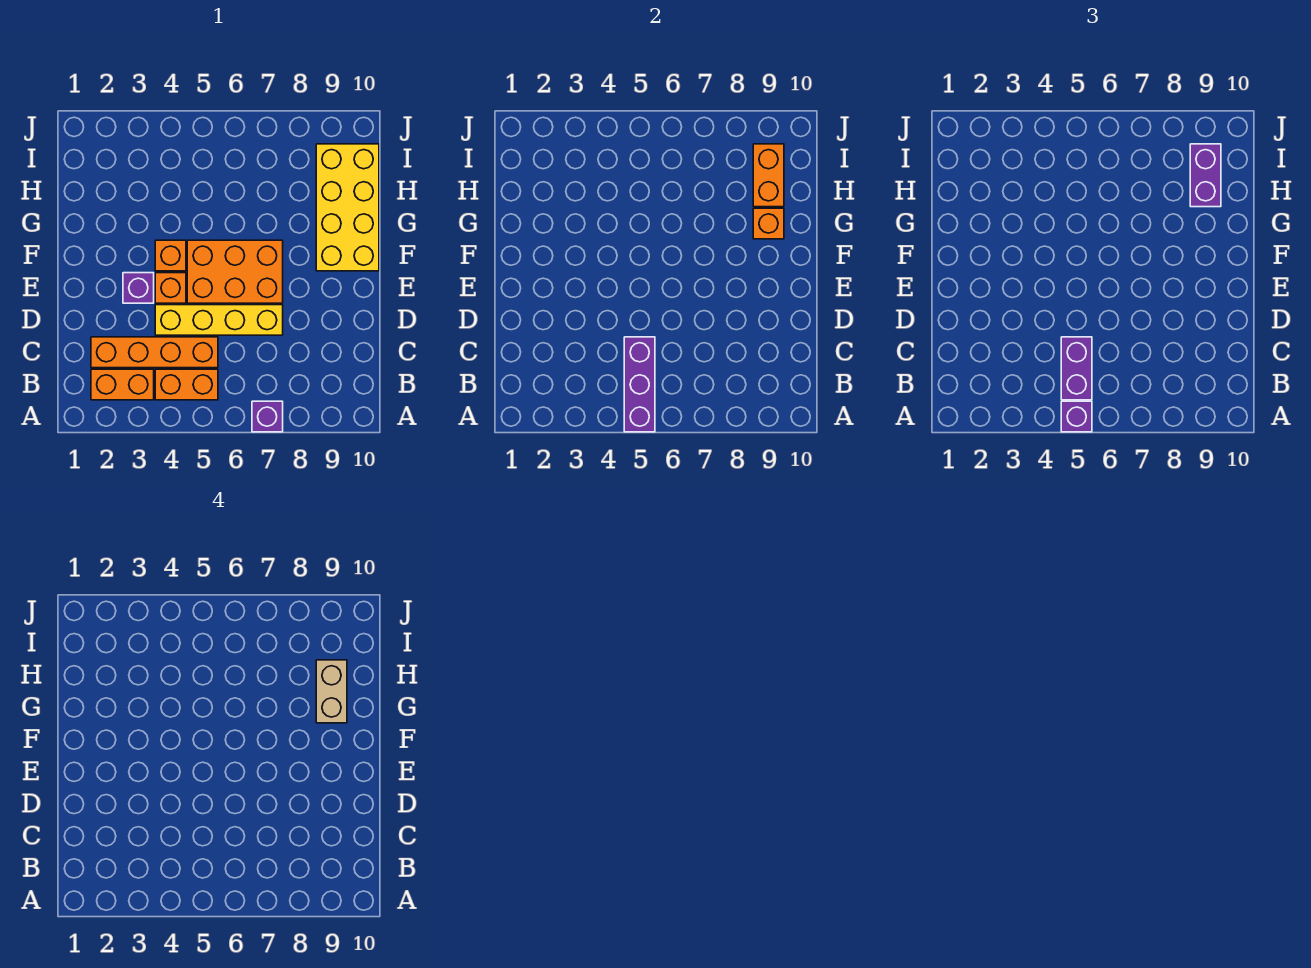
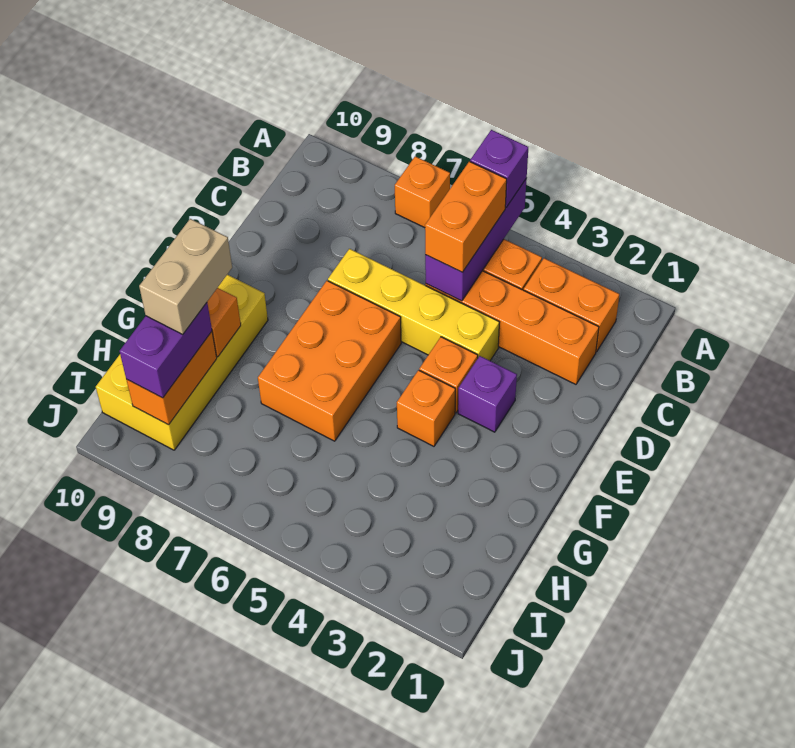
purple 1x1 brick [252,401,283,432] -> orange 1x1 brick [395,156,450,228]
purple 1x2 brick [1061,337,1092,400] -> orange 1x2 brick [425,161,507,272]
orange 2x3 brick [187,240,283,303] -> orange 2x3 brick turned to [258,281,401,441]

